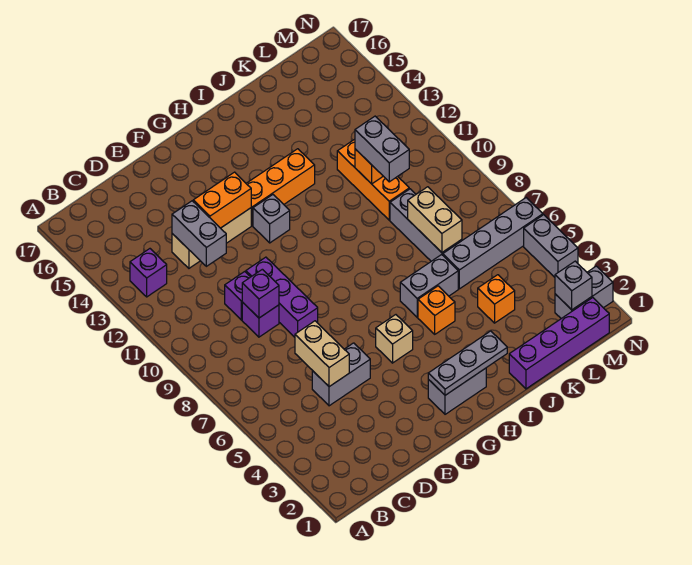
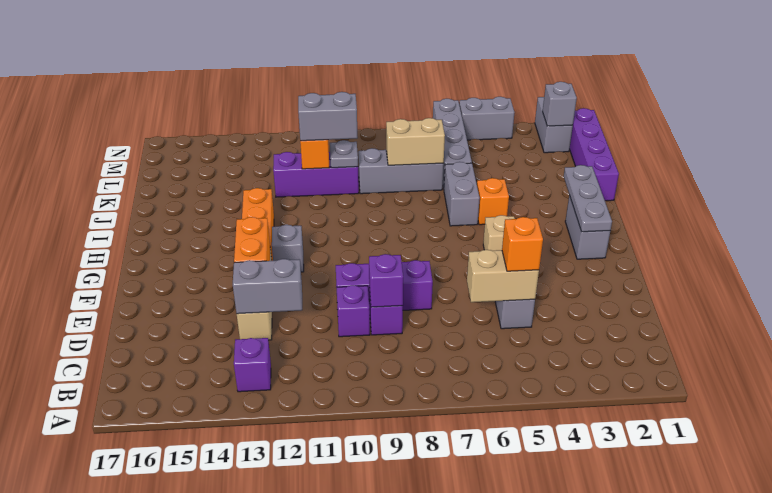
orange 1x1 brick [478,275,515,323] -> orange 1x1 brick moved to [502,217,543,271]
orange 1x3 brick [337,139,409,220] -> purple 1x3 brick [273,152,359,197]
none -> grey 1x1 plate [330,140,358,168]

